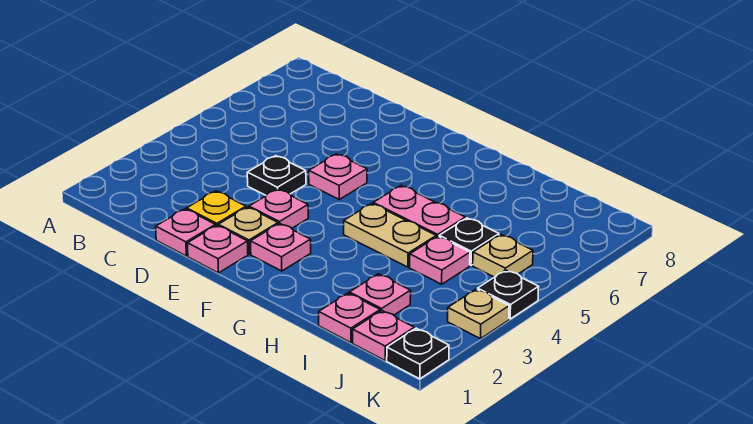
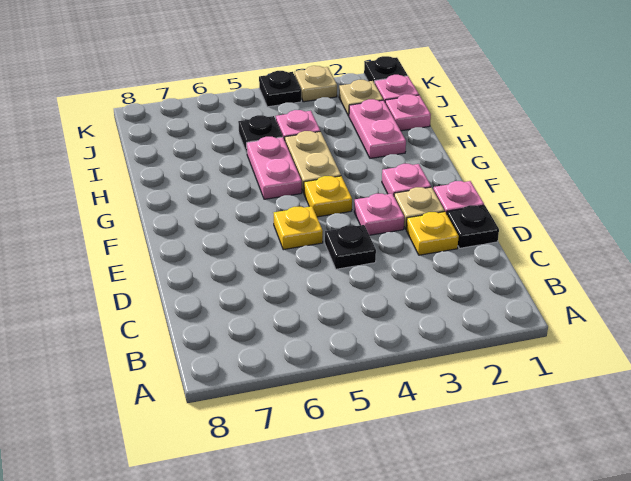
pink 1x1 plate [156,209,215,256] -> black 1x1 plate [447,205,499,248]
pink 1x1 plate [309,154,367,199] -> yellow 1x1 plate [274,206,323,250]
none -> yellow 1x1 plate [304,176,352,217]
pink 1x1 plate [349,274,411,315] -> pink 1x2 plate [349,99,406,158]
tan 1x1 plate [473,234,533,277] -> tan 1x1 plate moved to [339,80,383,116]

